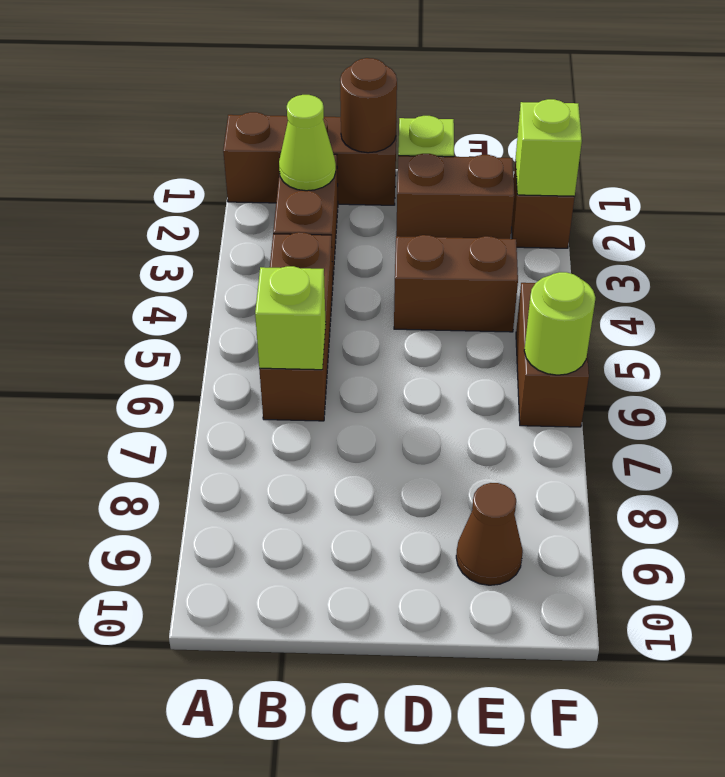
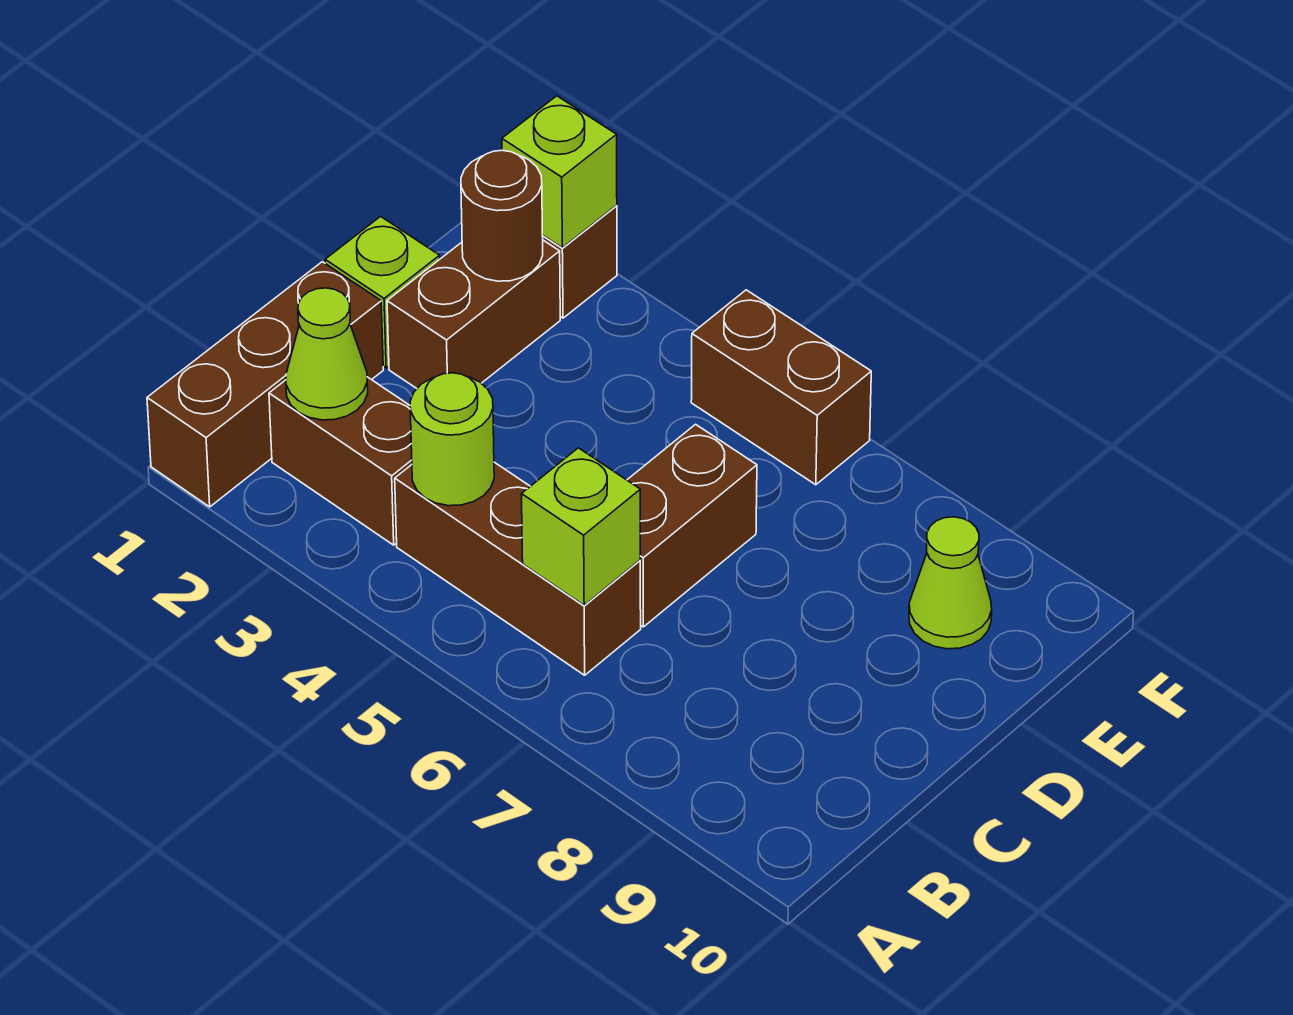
brown 1x1 round brick [340,58,397,153] -> brown 1x1 round brick moved to [461,150,543,281]
brown 1x2 brick [394,235,518,332] -> brown 1x2 brick moved to [627,424,757,627]
brown 1x1 cone [456,483,523,585] -> lime 1x1 cone [909,517,992,649]
lime 1x1 round brick [524,272,596,375] -> lime 1x1 round brick moved to [410,373,494,506]

